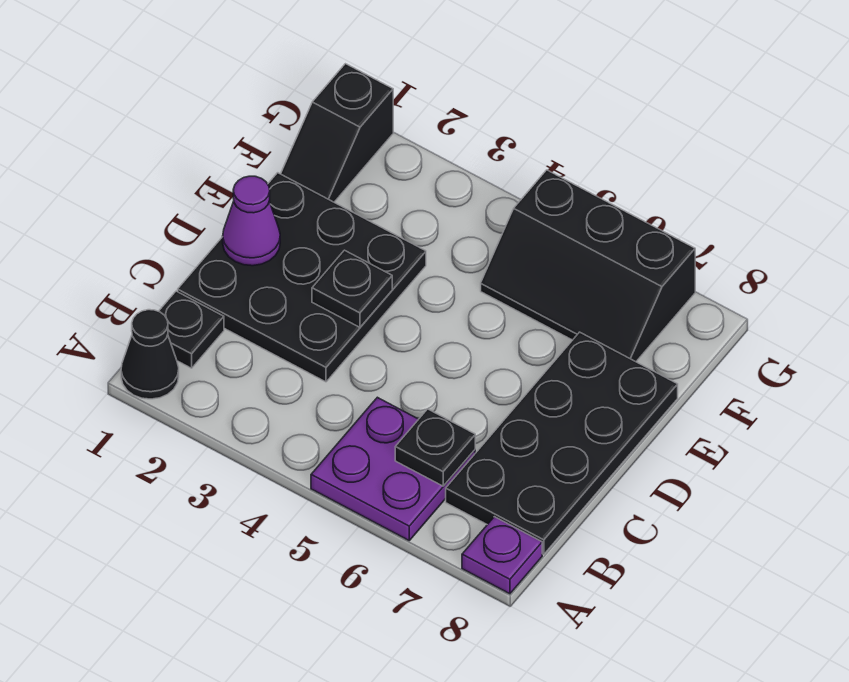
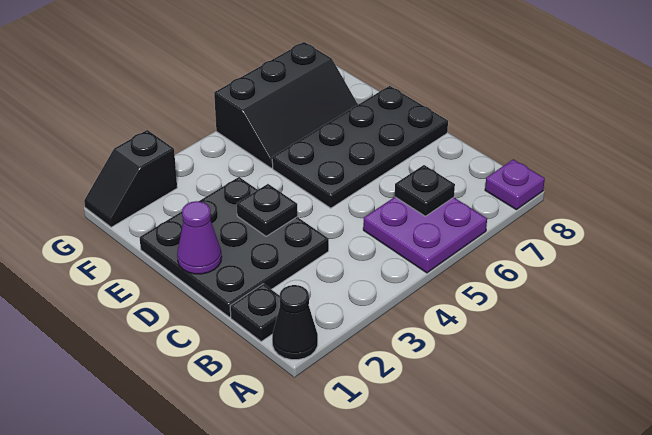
black 2x4 plate [446,332,678,554] -> black 2x4 plate turned to [272,86,448,208]
black 1x2 slope [281,64,393,202] -> black 1x2 slope turned to [84,130,177,227]

